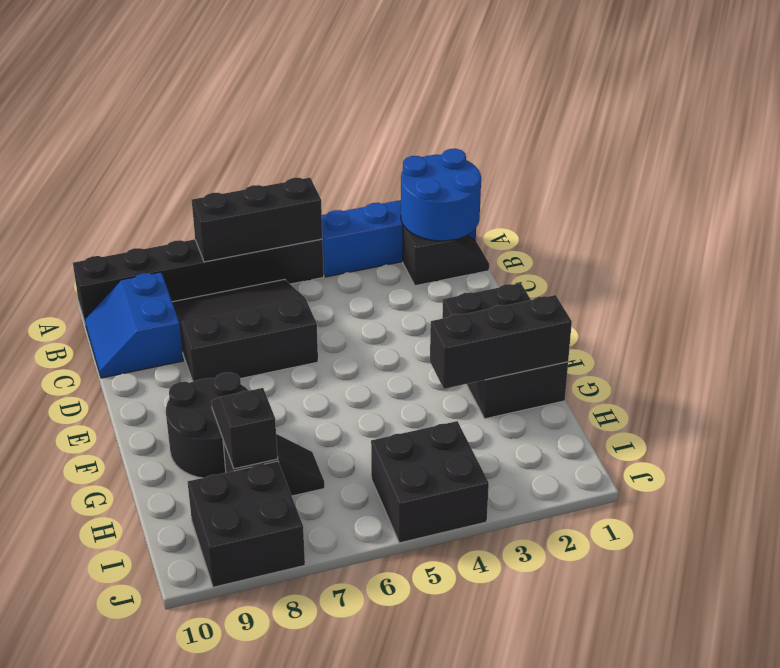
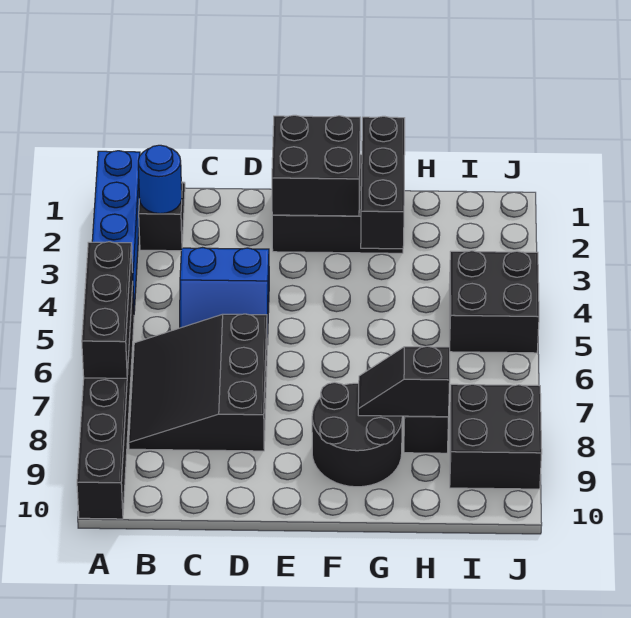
blue 2x2 round brick [401,149,481,241] -> blue 1x1 round brick [138,145,182,214]
blue 2x2 slope [85,272,183,378] -> blue 2x2 slope moved to [180,248,269,345]
none -> black 2x2 brick [272,115,360,216]

